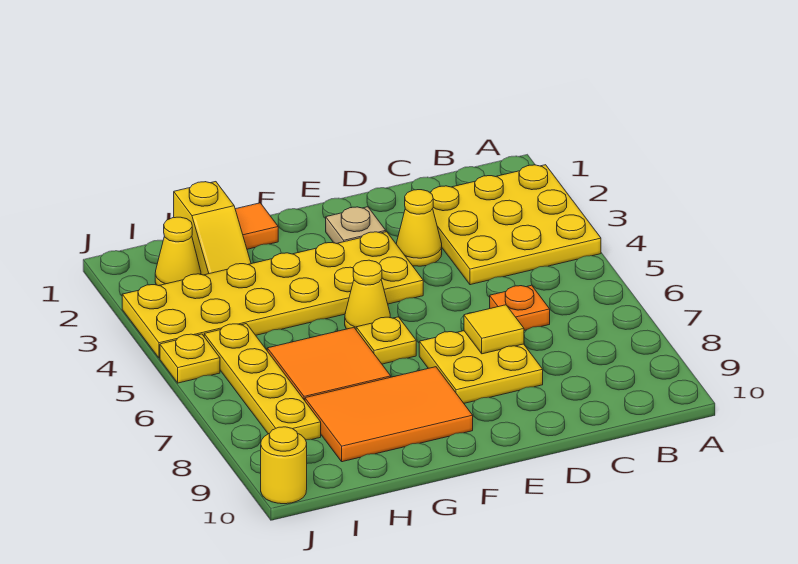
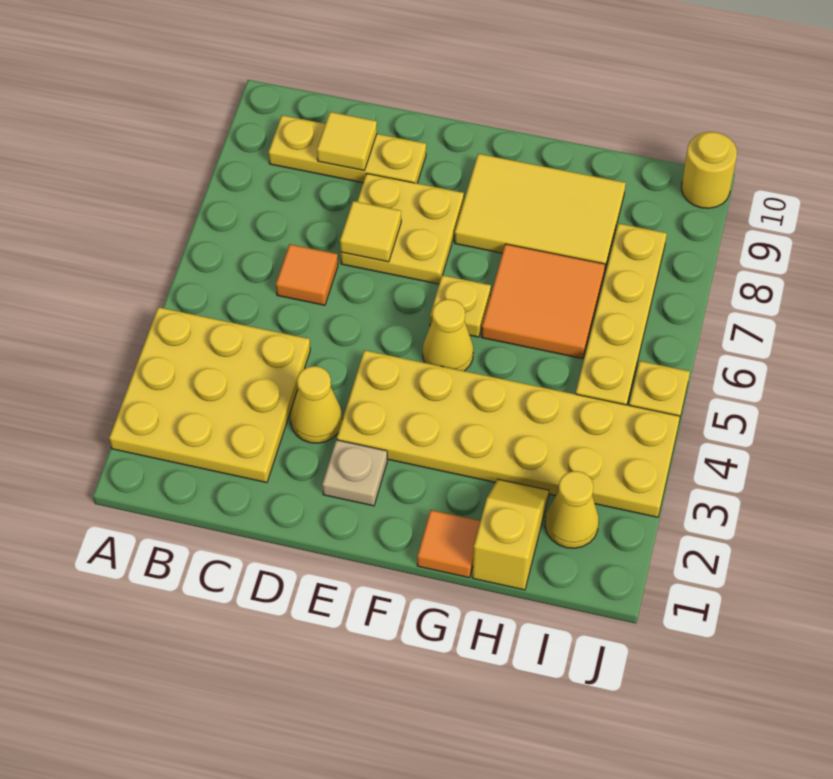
none -> yellow 1x3 plate [269,115,426,183]
orange 1x1 plate [490,285,550,330] -> orange 1x1 tile [276,244,338,305]
none -> yellow 1x1 tile [317,112,377,171]
orange 2x3 tile [305,367,473,462] -> yellow 2x3 tile [455,154,626,273]

